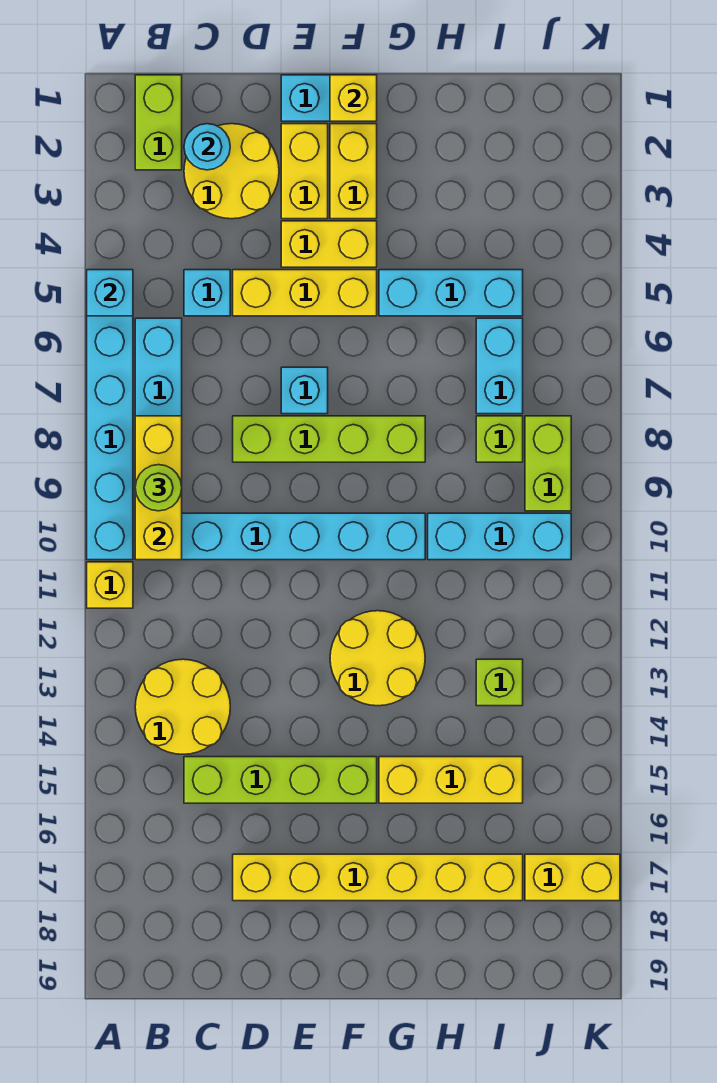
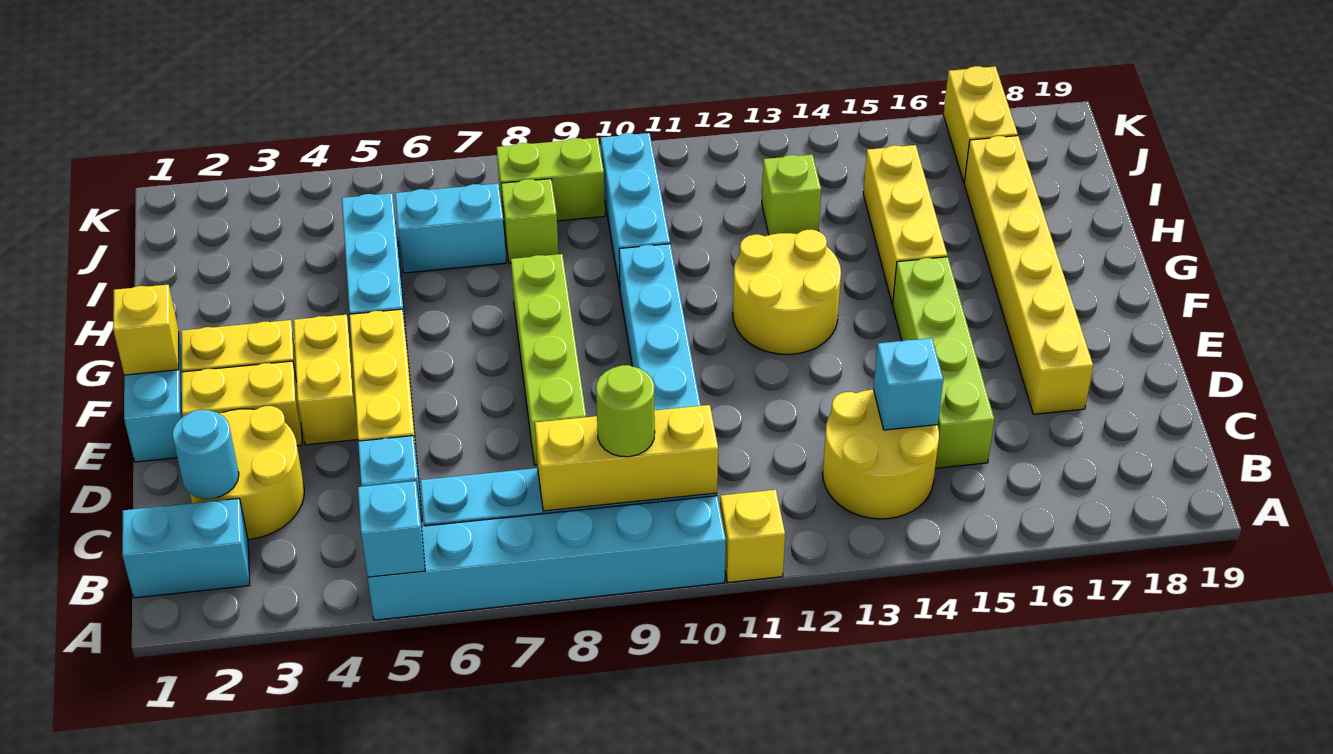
lime 1x2 brick [135,75,182,170] -> cyan 1x2 brick [122,499,250,598]
cyan 1x1 brick [281,367,328,414] -> cyan 1x1 brick moved to [873,338,943,430]

